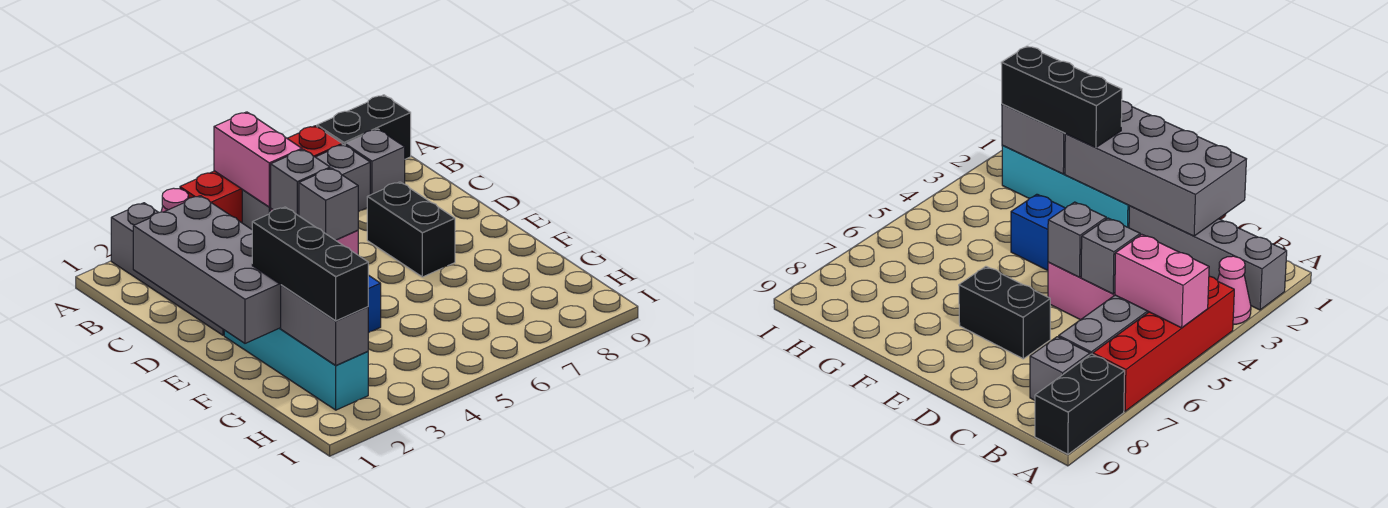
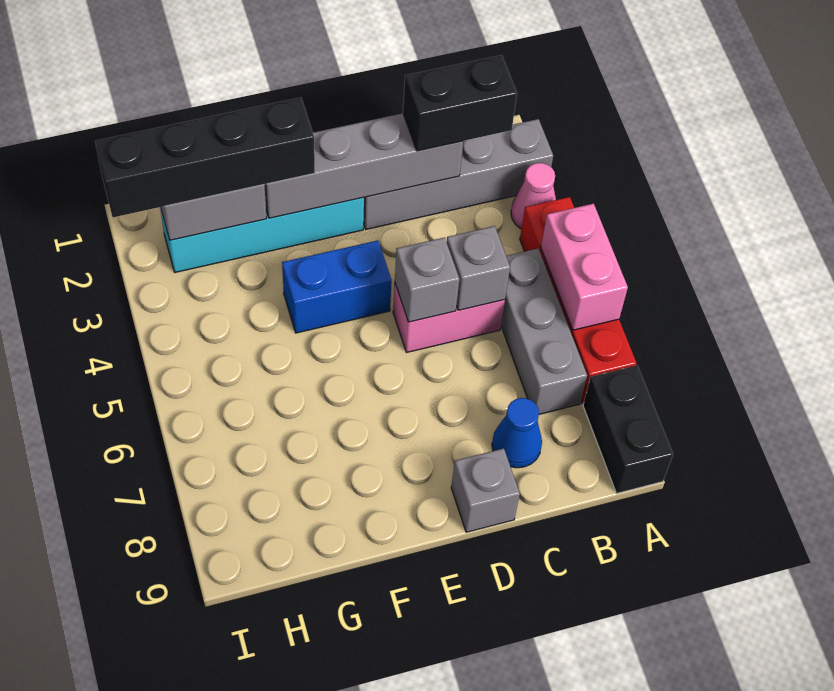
pink 1x2 brick [214,112,302,207] -> pink 1x2 brick turned to [541,204,628,330]
grey 1x1 brick [345,129,405,195] -> grey 1x1 brick moved to [451,448,520,532]
grey 2x4 brick [133,196,281,343] -> grey 1x4 brick [264,113,463,218]
none -> blue 1x1 cone [492,398,542,468]
black 1x2 brick [367,182,455,277] -> black 1x2 brick moved to [403,55,517,151]
black 1x3 brick [252,207,368,321] -> black 1x4 brick [95,97,315,217]

